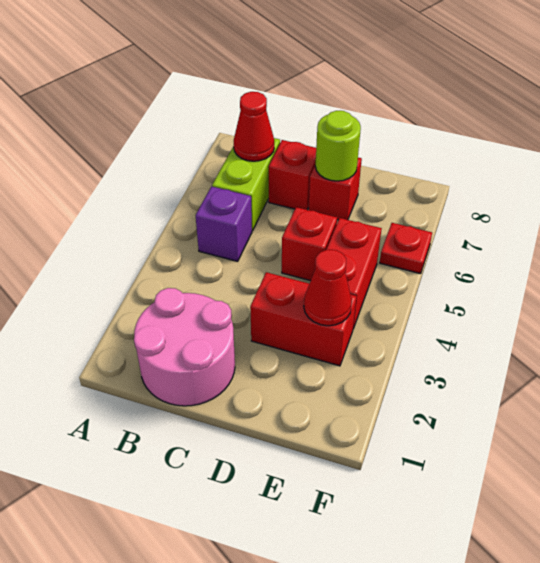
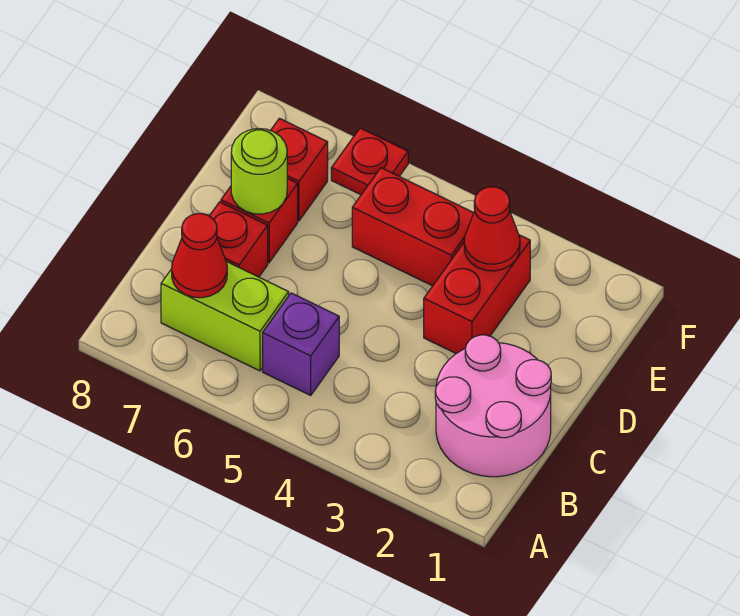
red 1x1 brick [282,207,337,281] -> red 1x1 brick moved to [270,118,328,221]

